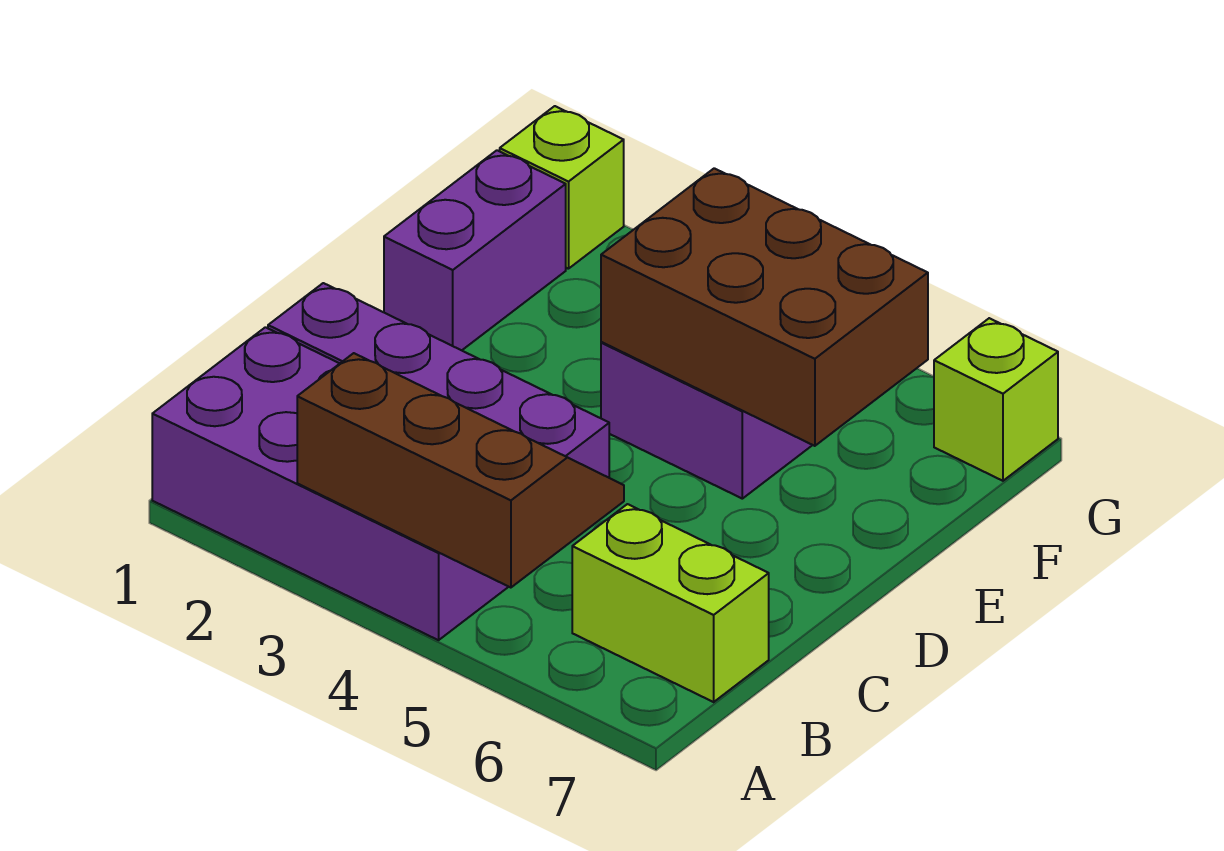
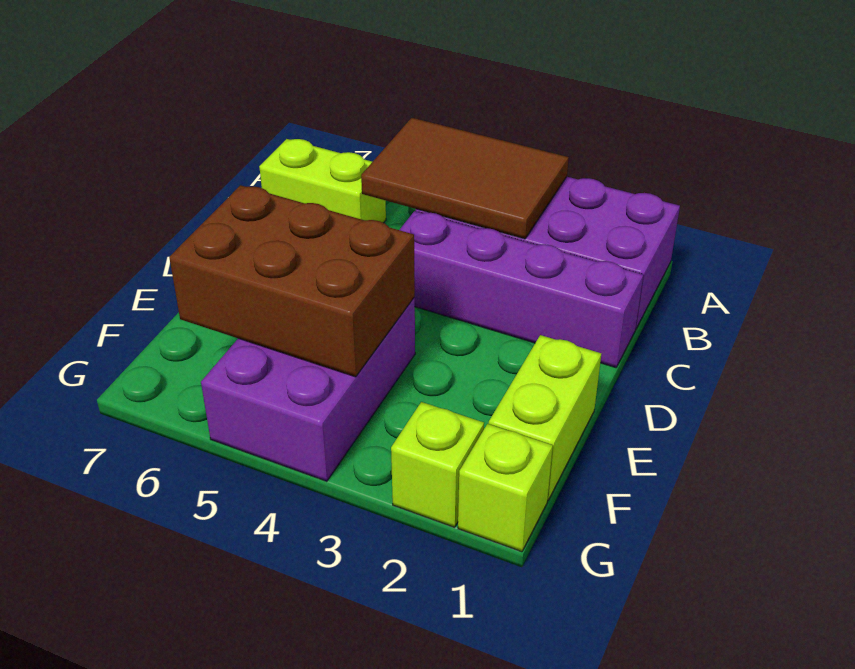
brown 2x3 slope [297,353,624,588] -> brown 2x3 tile [361,118,569,239]
purple 1x2 brick [384,150,566,350] -> lime 1x2 brick [489,335,601,500]
lime 1x1 brick [934,318,1058,481] -> lime 1x1 brick moved to [391,402,484,527]

